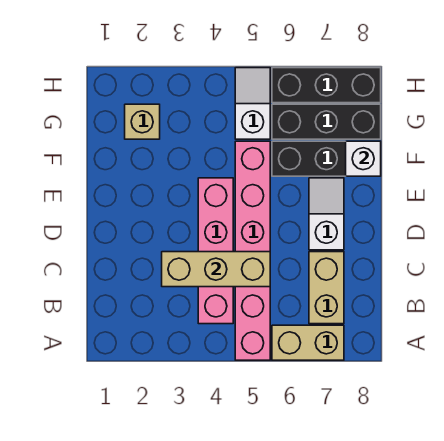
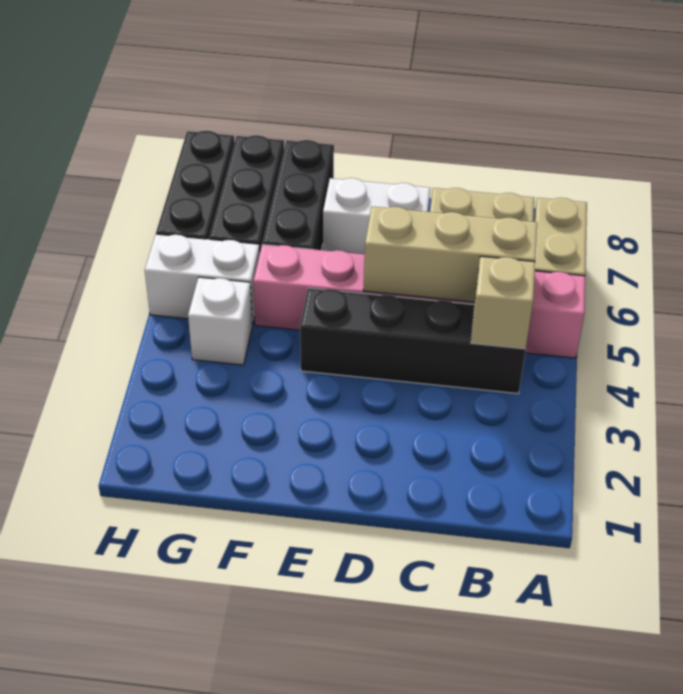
pink 1x4 brick [198,178,233,324] -> black 1x4 brick [300,288,526,394]
tan 1x3 brick [162,252,270,287] -> tan 1x3 brick turned to [363,207,537,302]
white 1x2 slope [309,178,344,250] -> white 1x2 brick [323,178,430,254]
white 1x1 brick [346,141,381,176] -> white 1x1 brick moved to [188,277,252,365]
tan 1x1 brick [125,104,160,139] -> tan 1x1 brick moved to [471,256,535,349]
white 1x2 slope [235,68,270,139] -> white 1x2 brick [145,234,260,325]

